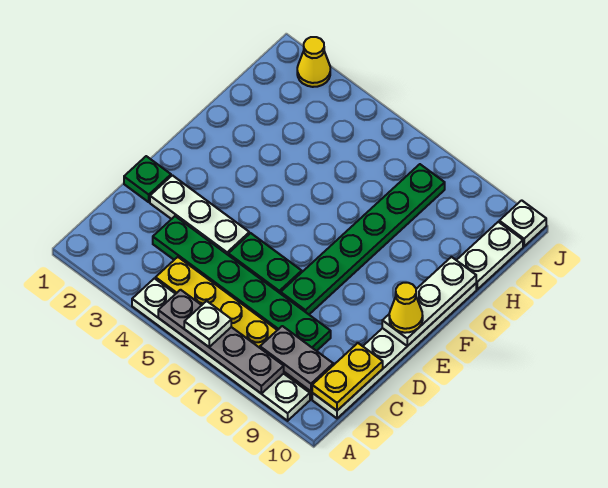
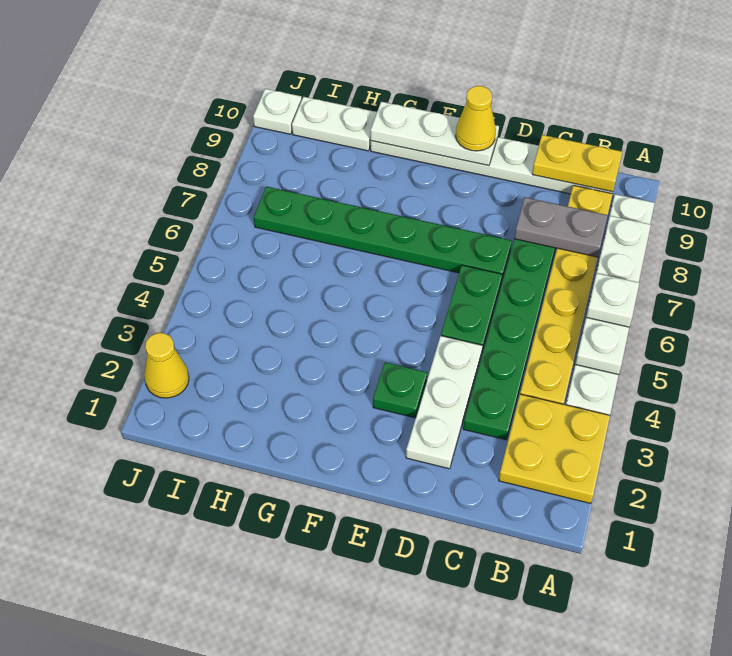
none -> yellow 2x2 plate [499,394,610,504]
grey 1x4 plate [158,290,284,394] -> white 1x4 plate [575,216,651,375]
grey 1x2 plate [260,326,333,391] -> grey 1x2 plate turned to [514,198,608,257]
green 1x1 plate [124,156,171,202] -> green 1x1 plate moved to [373,362,427,418]

